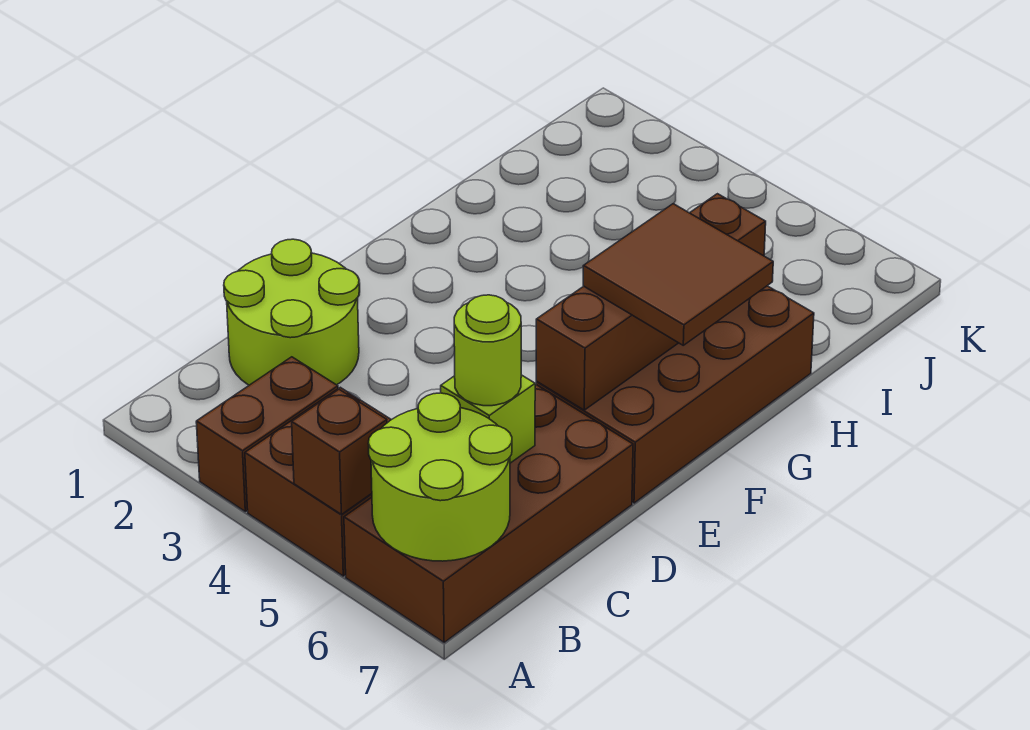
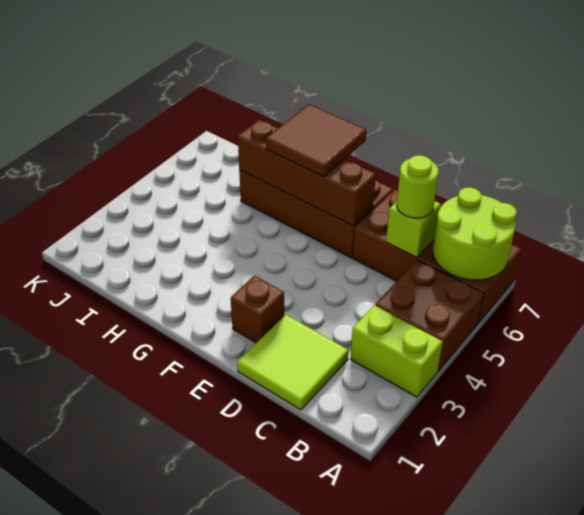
brown 1x2 brick [196,357,338,512] -> lime 1x2 brick [351,305,443,397]
brown 1x1 brick [292,389,387,514] -> brown 1x1 brick moved to [231,276,284,343]
lime 2x2 round brick [224,239,359,385] -> lime 2x2 tile [237,315,348,410]

